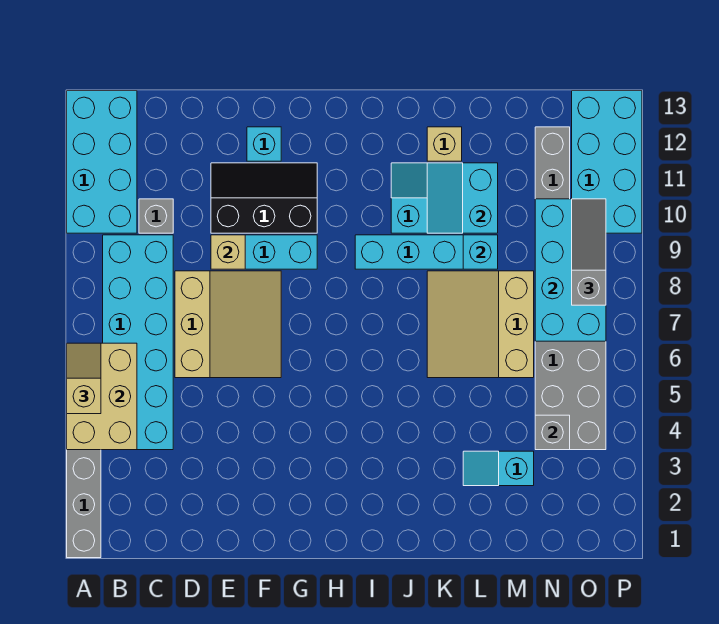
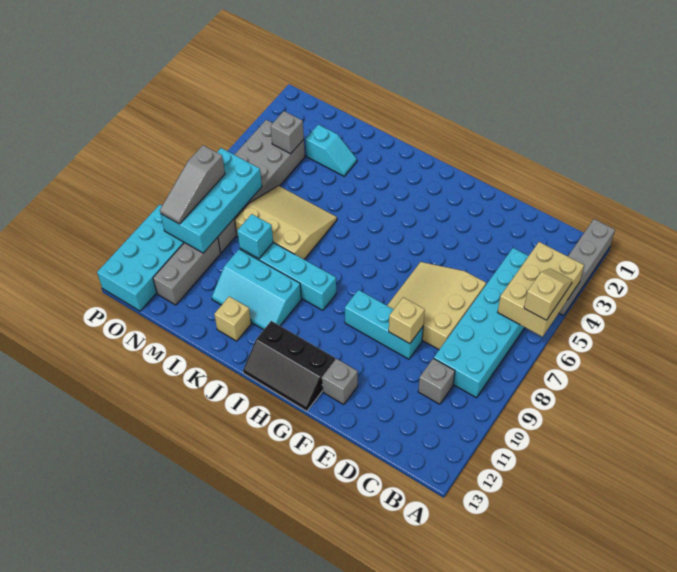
tan 1x2 slope [67,343,101,414] -> tan 1x2 slope turned to [524,269,572,320]
cyan 2x4 brick [67,91,137,233] -> none
black 2x3 slope [211,163,317,233] -> black 2x3 slope moved to [243,321,335,411]
cyan 1x1 brick [247,127,281,161] -> grey 1x1 brick [322,359,358,404]
tan 3x3 slope [427,271,534,378] -> tan 3x3 slope turned to [235,186,337,259]
cyan 2x2 slope [427,163,498,233] -> none

